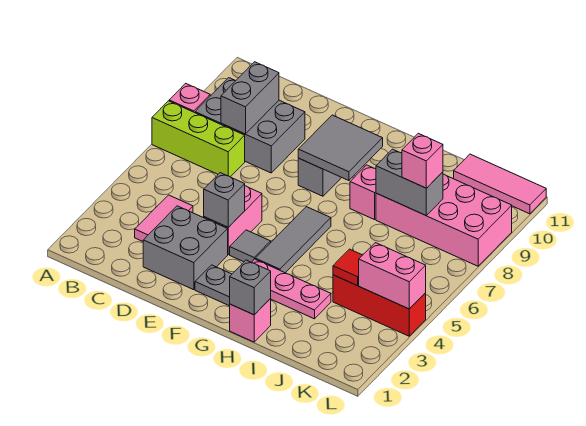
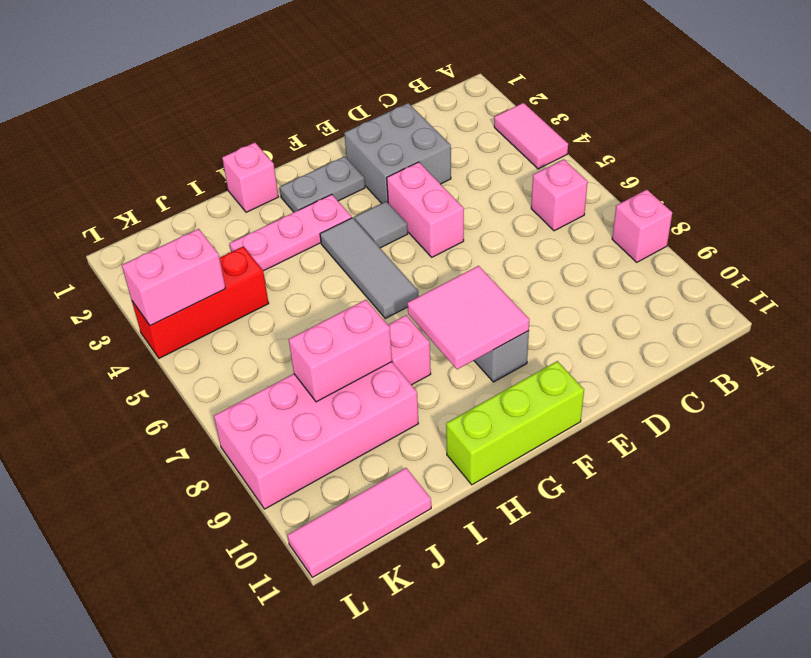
lime 1x3 brick [152,101,245,177] -> lime 1x3 brick moved to [446,361,584,485]
grey 2x3 brick [195,78,305,173] -> none
pink 1x2 tile [135,195,193,241] -> pink 1x2 tile moved to [494,103,568,169]
grey 1x2 brick [221,62,279,134] -> none
grey 1x1 brick [204,173,245,227] -> none
grey 2x2 tile [298,115,383,181] -> pink 2x2 tile [408,266,530,369]
grey 1x1 brick [230,260,271,315] -> none
grey 1x2 brick [376,149,443,215] -> pink 1x2 brick [289,300,392,402]
red 1x1 tile [333,249,362,286] -> none
pink 1x1 brick [402,133,443,188] -> pink 1x1 brick moved to [531,159,588,231]

